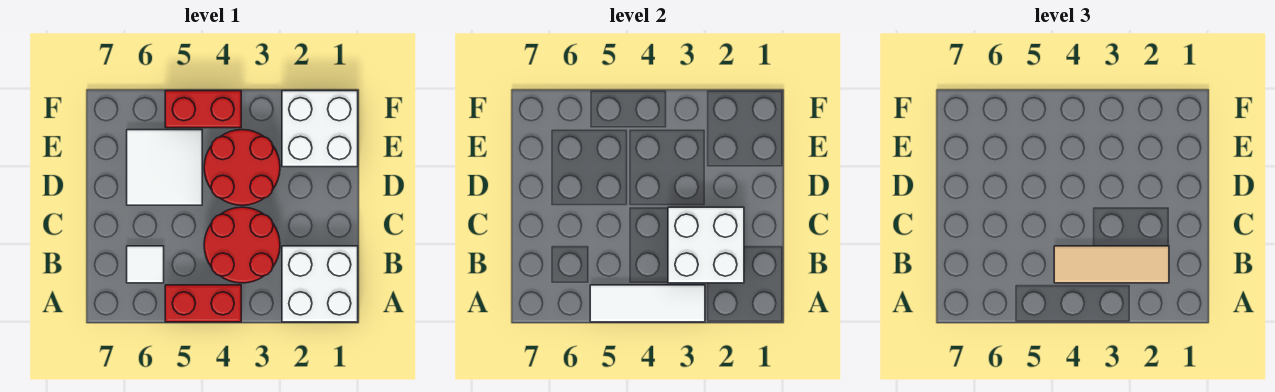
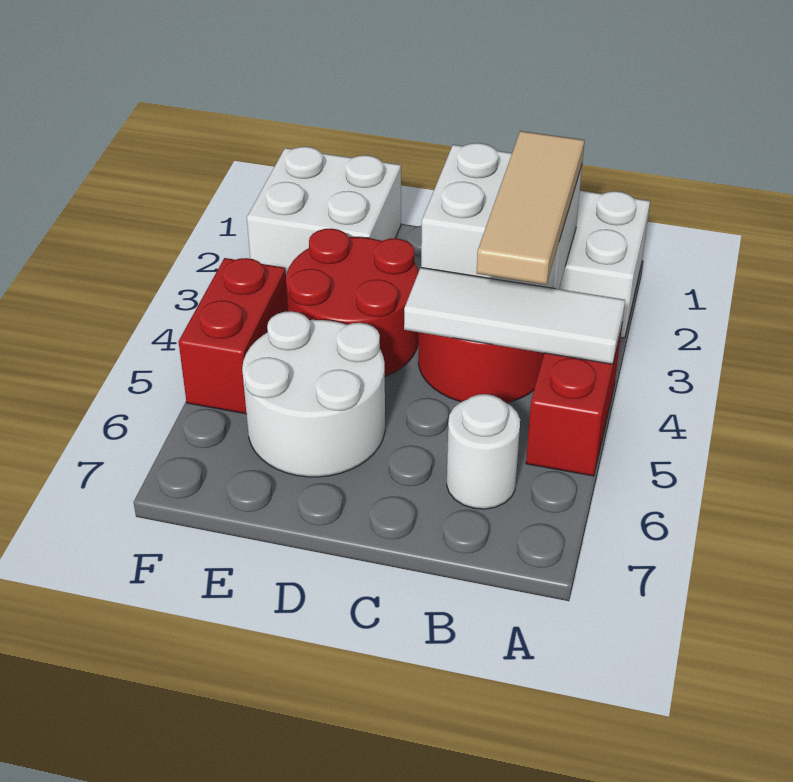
white 1x3 tile [590,285,705,322] -> white 1x3 tile turned to [404,268,625,364]
white 1x1 tile [127,246,164,283] -> white 1x1 round brick [447,394,520,509]
white 2x2 tile [127,130,202,205] -> white 2x2 round brick [242,311,385,477]

